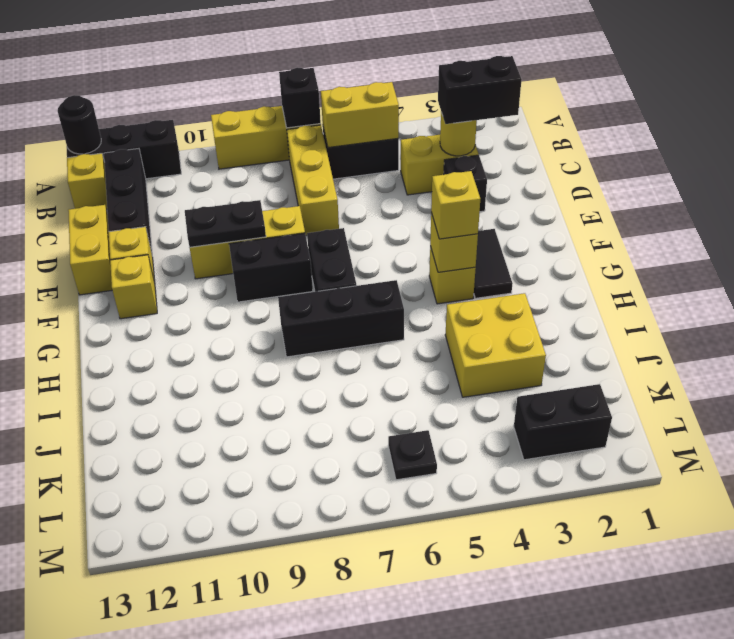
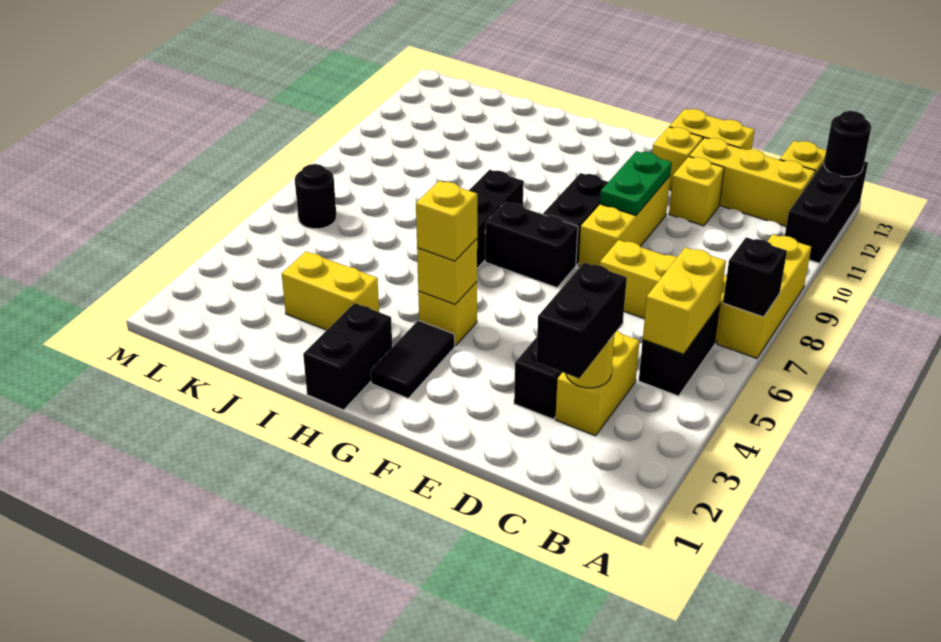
black 1x3 brick [104,149,152,252] -> yellow 1x3 brick [689,138,815,226]
black 1x2 plate [185,200,266,247] -> green 1x2 plate [600,151,672,216]
black 1x2 tile [474,229,513,298] -> black 1x2 tile turned to [371,320,455,398]
yellow 1x1 brick [110,255,157,319] -> yellow 1x1 brick moved to [669,157,724,226]
yellow 2x2 brick [445,293,546,397] -> yellow 1x2 brick [282,251,379,330]
black 1x2 brick [514,384,612,460] -> black 1x2 brick moved to [303,303,392,410]
black 1x1 plate [388,430,437,480] -> black 1x1 round brick [295,164,337,229]

